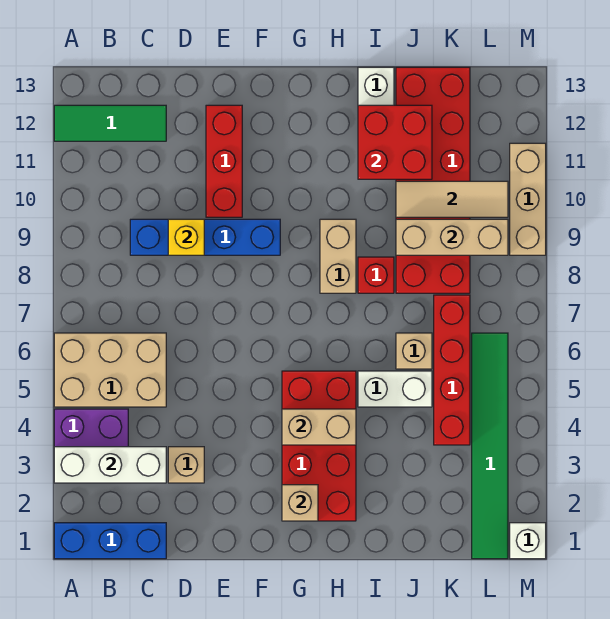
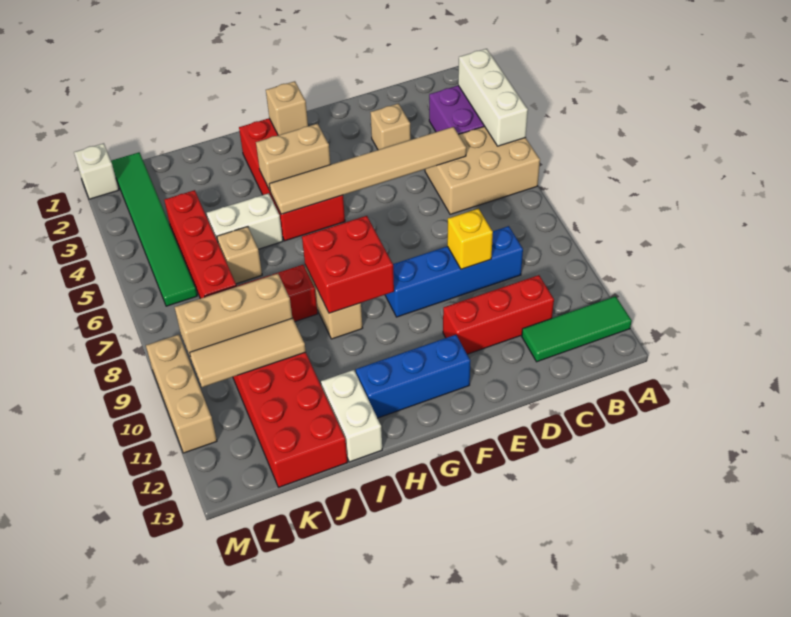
blue 1x3 brick [54,523,166,559] -> blue 1x3 brick moved to [356,335,470,418]
white 1x3 brick [54,447,166,483] -> white 1x3 brick turned to [458,49,528,146]
none -> tan 1x6 tile [269,127,466,214]
red 1x3 brick [206,105,242,217] -> red 1x3 brick turned to [443,275,554,354]
red 2x2 brick [358,105,432,179] -> red 2x2 brick moved to [302,216,394,313]

